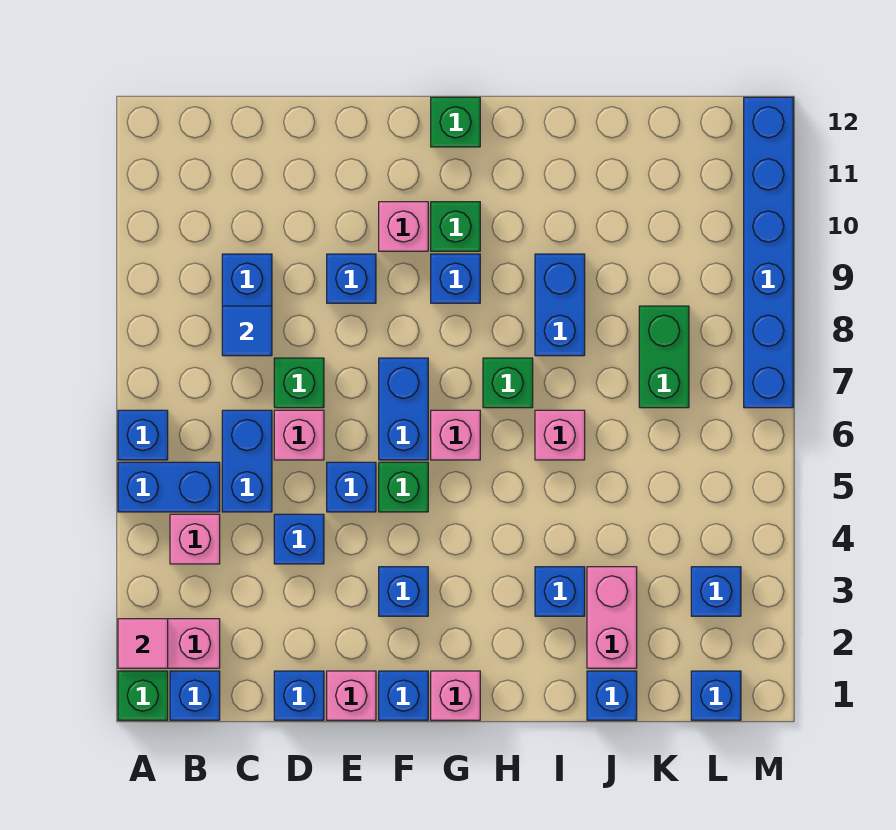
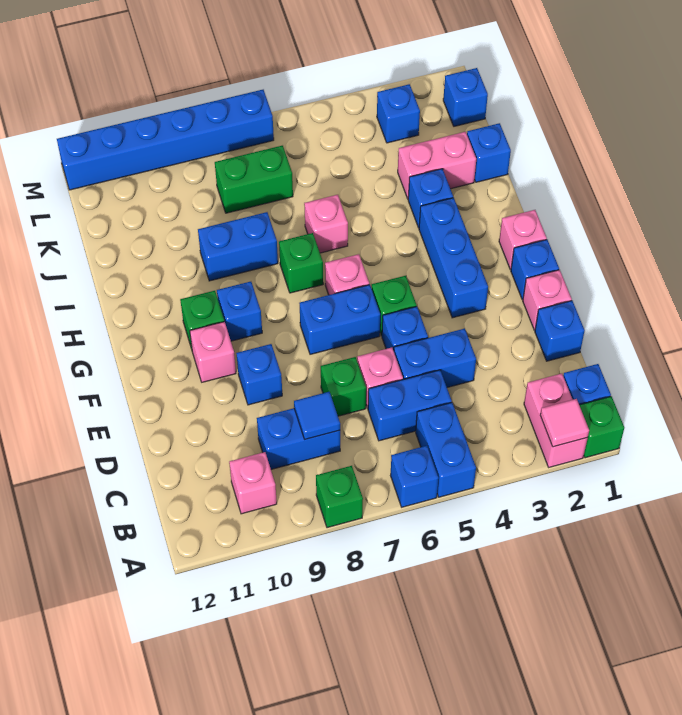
pink 1x1 brick [170,514,220,564] -> pink 1x1 brick moved to [229,452,277,514]
blue 1x1 brick [274,514,324,564] -> blue 1x2 brick [394,329,476,387]
blue 1x1 brick [379,567,428,616] -> blue 1x3 brick [419,198,488,318]
green 1x1 brick [431,97,480,147] -> green 1x1 brick moved to [316,466,363,528]

